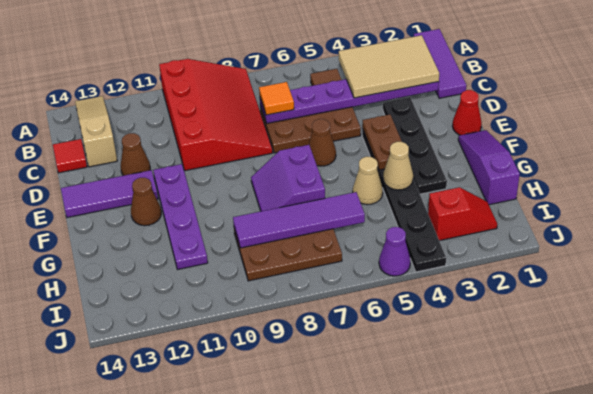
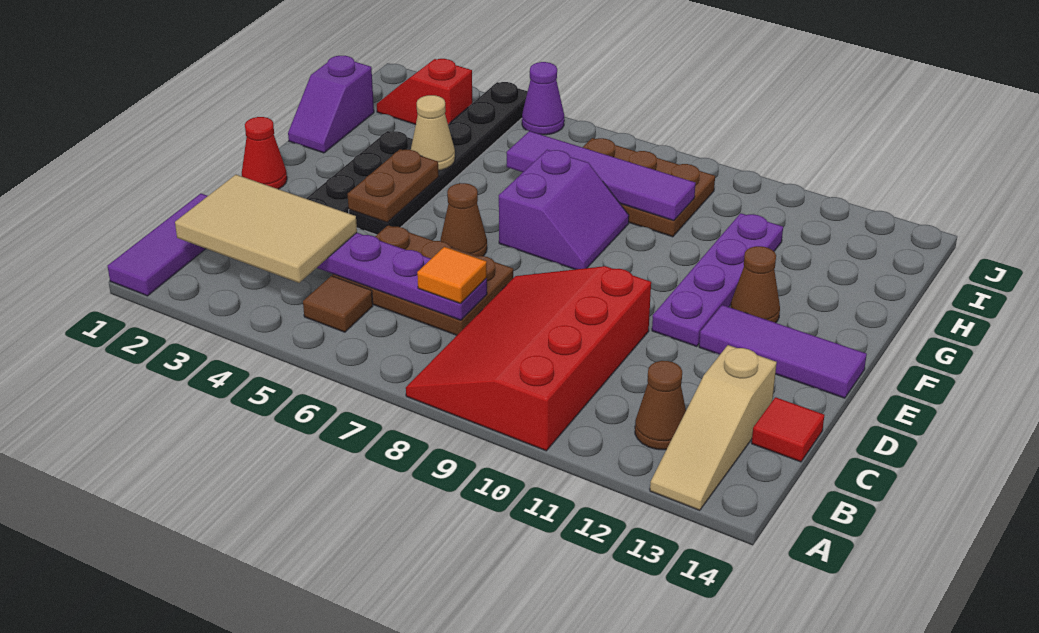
brown 1x1 cone [121,133,150,176] -> brown 1x1 cone moved to [635,361,686,450]
purple 1x3 slope [458,130,520,205] -> purple 1x2 slope [288,56,374,153]
tan 1x1 cone [353,157,383,205] -> none

